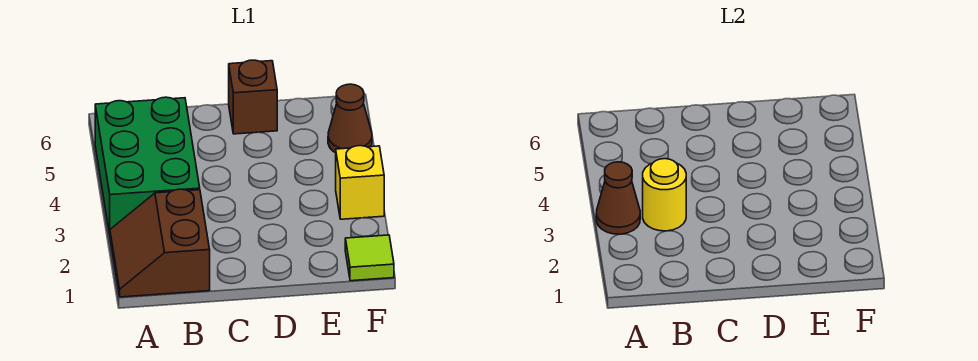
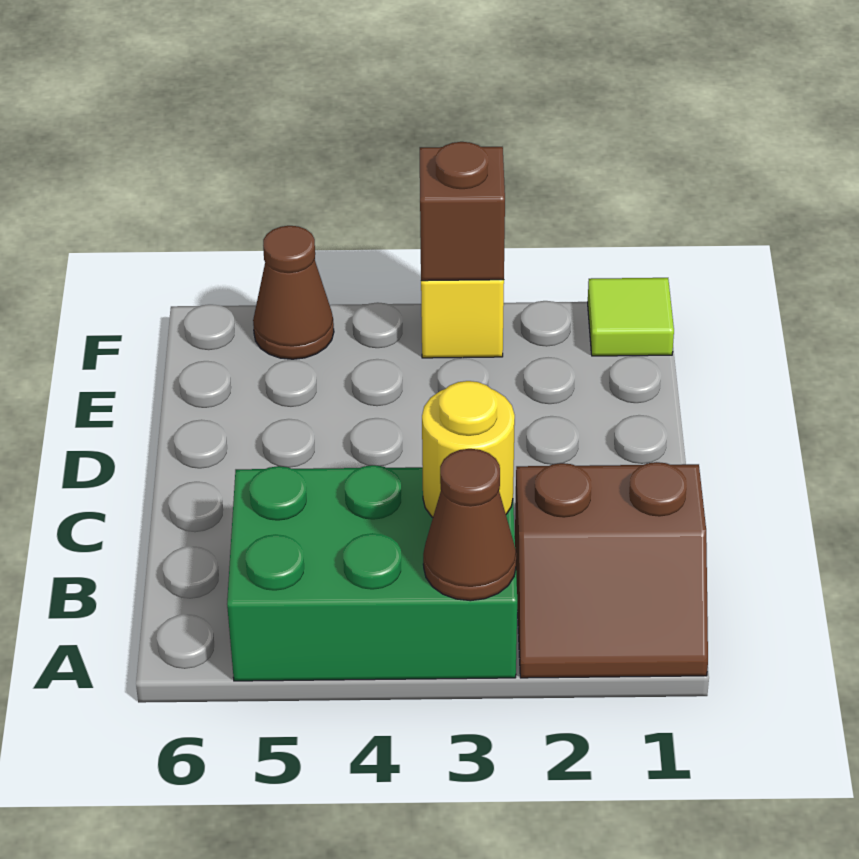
brown 1x1 brick [229,60,277,134] -> brown 1x1 brick moved to [420,142,505,281]

